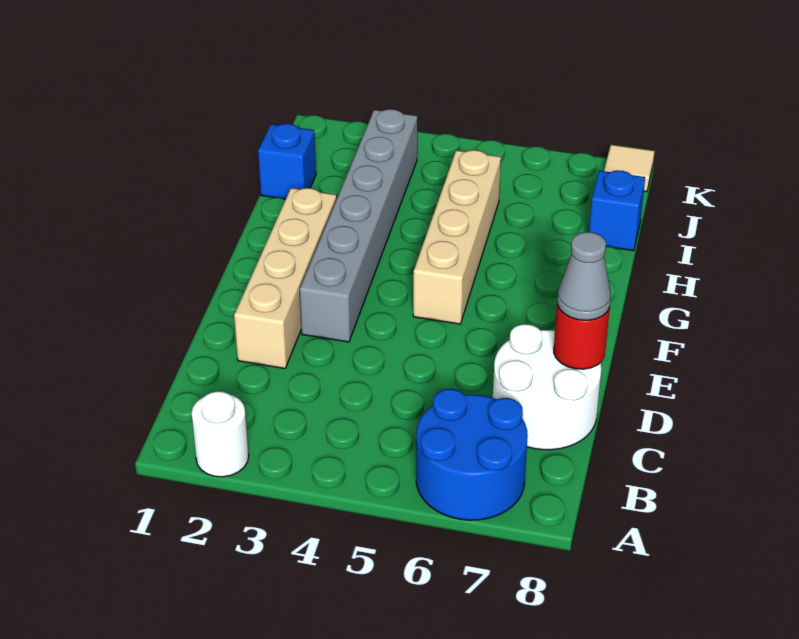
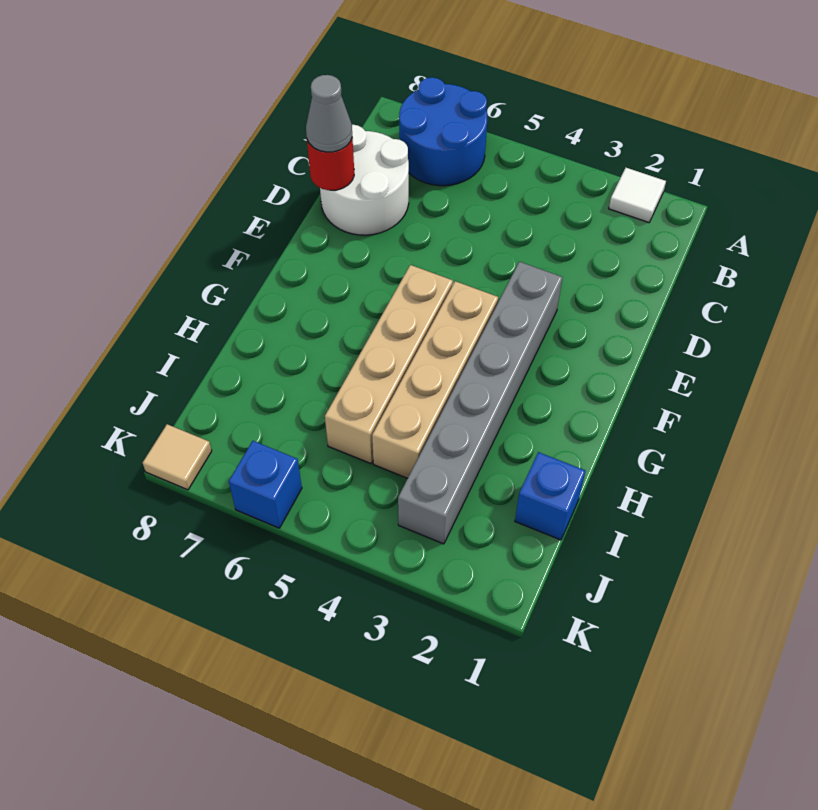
white 1x1 round brick [192,391,249,477] -> white 1x1 tile [609,168,666,223]
tan 1x4 brick [234,188,336,368] -> tan 1x4 brick moved to [372,281,498,478]
blue 1x1 brick [589,170,645,251] -> blue 1x1 brick moved to [229,441,302,528]

